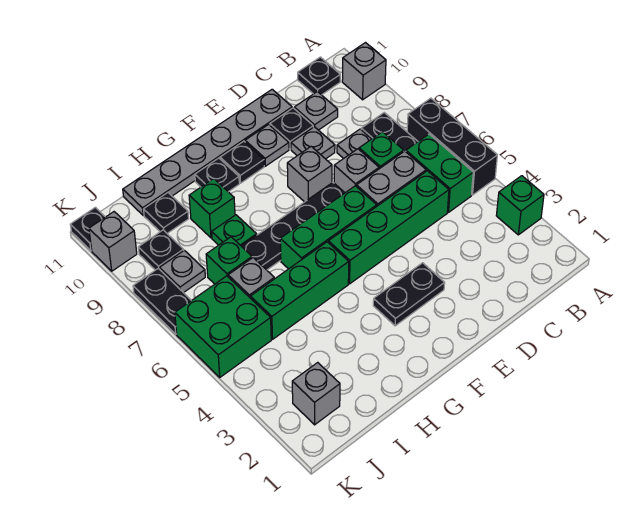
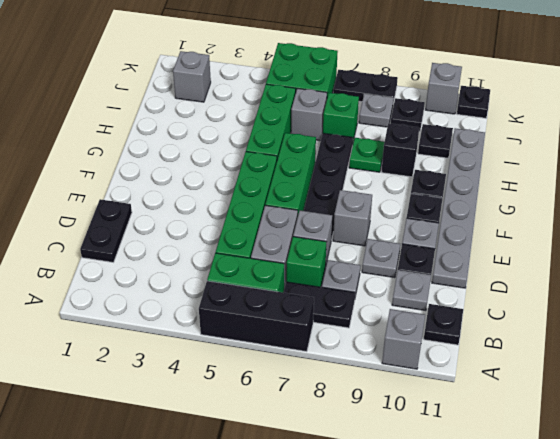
green 1x1 brick [496,176,544,235] -> none
black 1x2 plate [373,263,445,326] -> black 1x2 plate moved to [80,199,132,262]
green 1x1 brick [189,179,235,238] -> black 1x1 brick [382,123,419,177]

